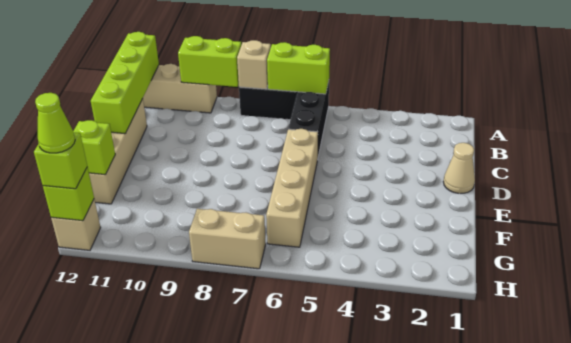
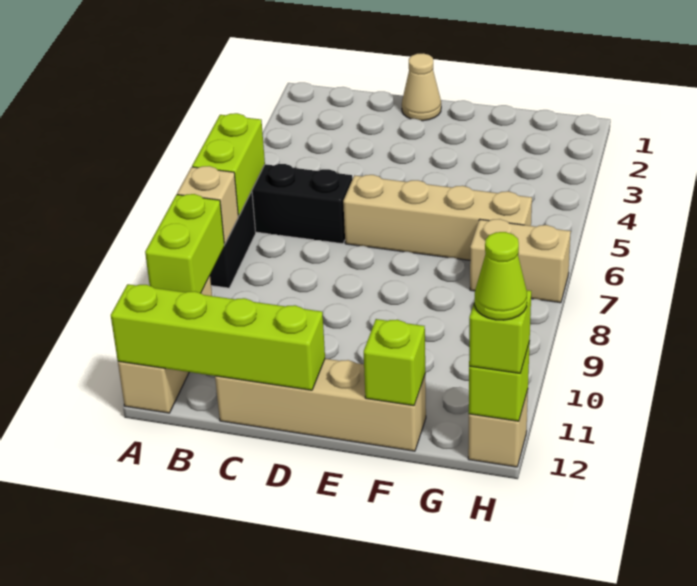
tan 1x2 brick [189,209,266,269] -> tan 1x2 brick turned to [470,219,571,303]

